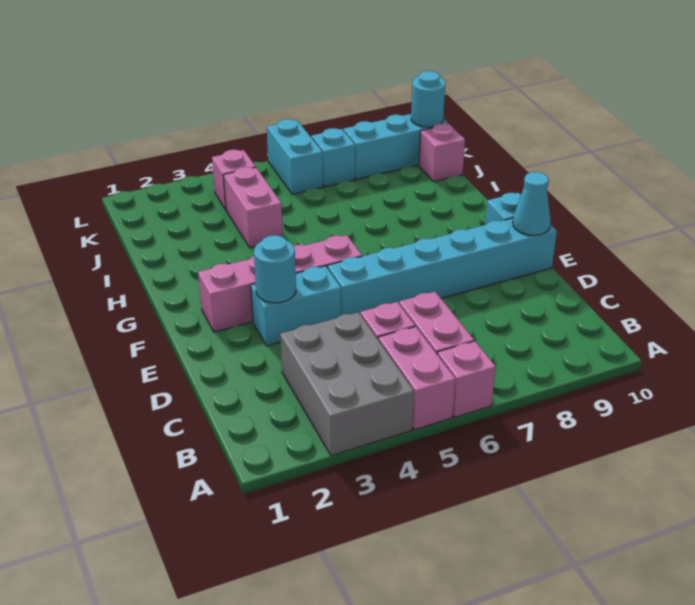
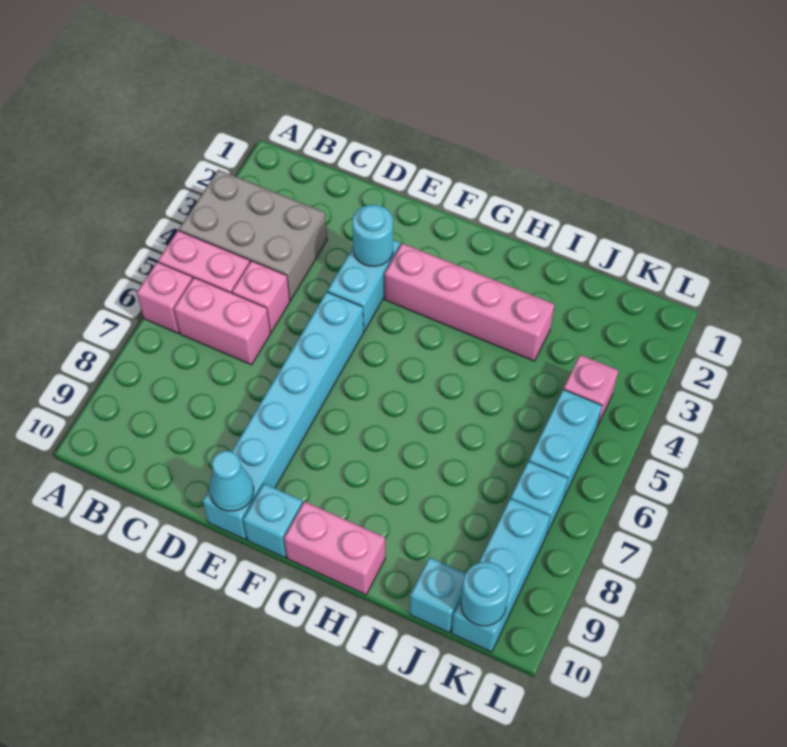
pink 1x4 brick [198,235,362,332] -> pink 1x4 brick turned to [384,243,555,361]
pink 1x2 brick [223,167,283,248] -> pink 1x2 brick moved to [284,502,385,595]
pink 1x1 brick [419,123,465,182] -> cyan 1x1 brick [410,557,466,633]
cyan 1x2 brick [267,119,323,194] -> cyan 1x2 brick turned to [529,389,602,499]

